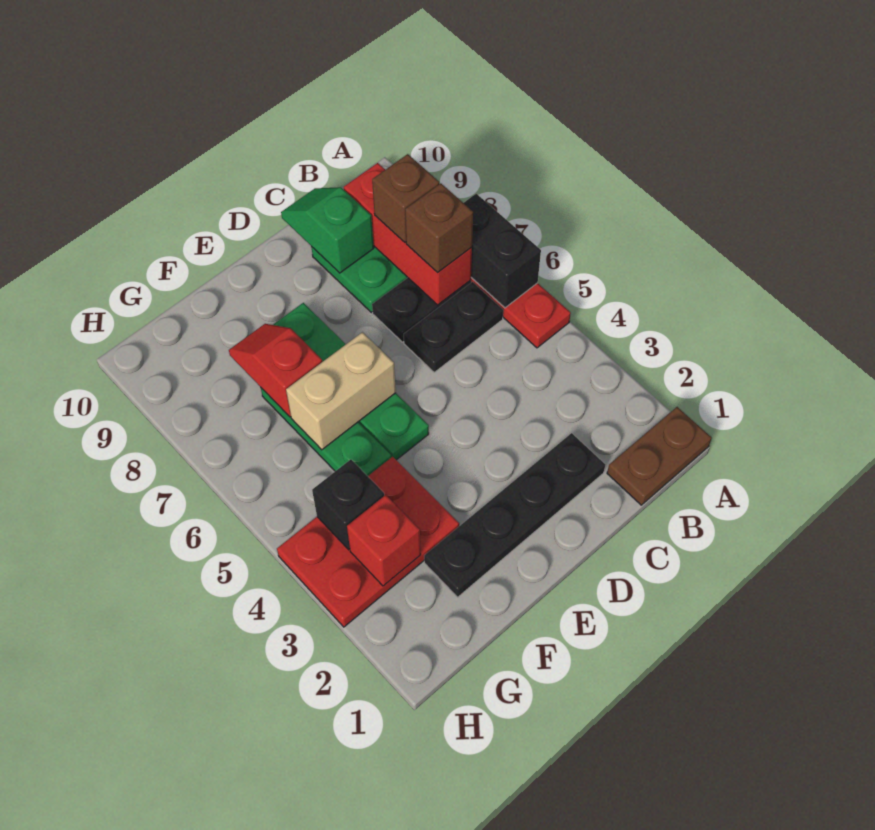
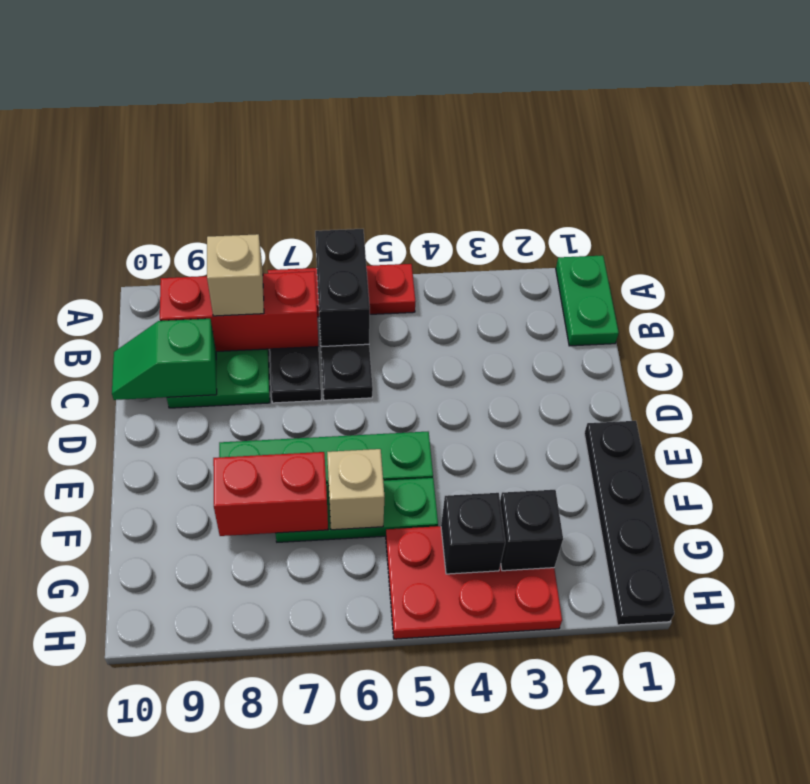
brown 1x2 plate [607,407,712,505] -> green 1x2 plate [556,255,619,346]
black 1x2 brick [464,194,541,308] -> black 1x2 brick turned to [315,229,370,347]
brown 1x1 brick [405,183,473,273] -> none
brown 1x1 brick [372,154,439,242] -> tan 1x1 brick [207,234,264,316]
black 1x4 plate [424,433,605,597] -> black 1x4 plate moved to [584,421,674,625]
tan 1x2 brick [286,332,396,450] -> tan 1x1 brick [327,449,384,530]
red 2x3 plate [277,457,459,627] -> red 2x3 plate turned to [386,526,562,639]
red 1x2 slope [229,324,322,417] -> red 1x2 brick [213,452,328,536]
red 1x1 brick [347,495,421,586] -> black 1x1 brick [500,490,563,571]

